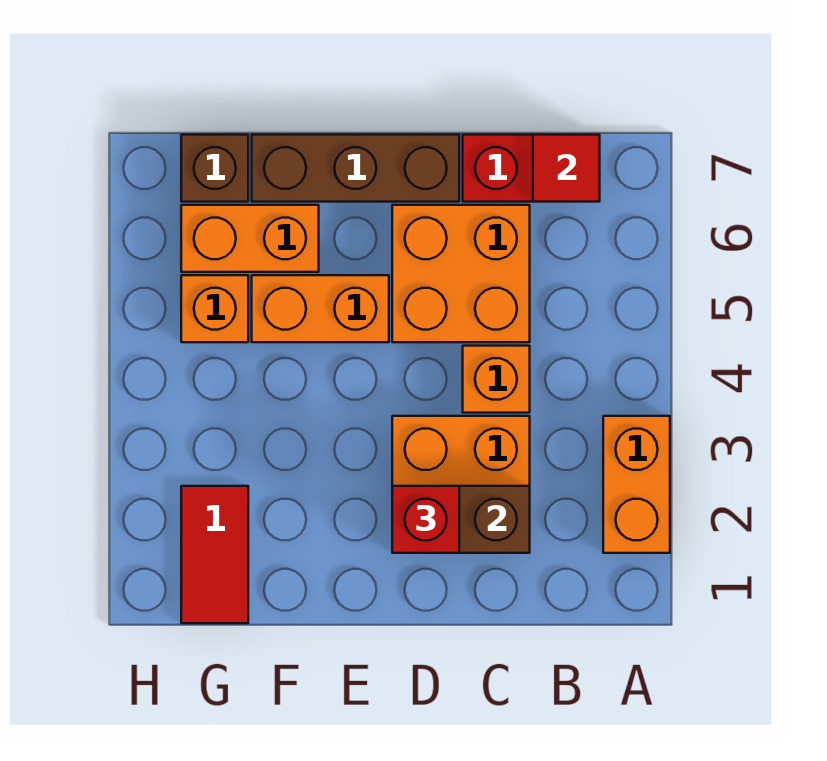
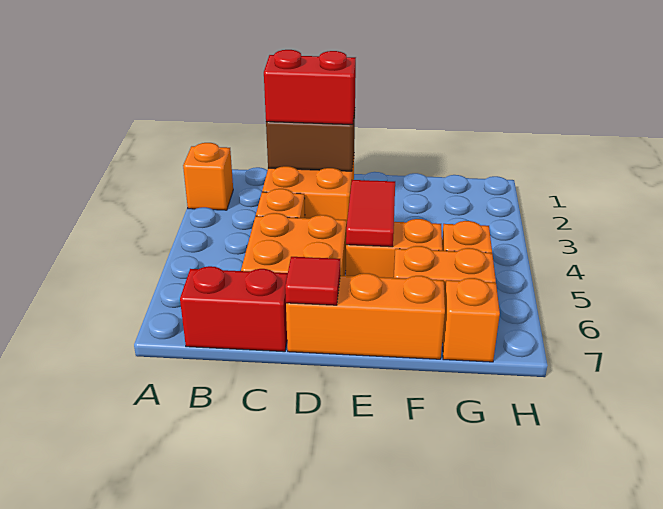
orange 1x2 brick [603,416,670,553] -> orange 1x1 brick [183,143,233,210]
red 1x1 tile [533,135,600,202] -> red 1x1 tile moved to [285,257,340,305]
red 1x1 brick [392,486,459,553] -> red 1x2 brick [264,50,356,125]
brown 1x3 brick [252,135,459,202] -> orange 1x3 brick [286,273,445,359]
red 1x2 tile [181,486,248,623] -> red 1x2 tile moved to [346,180,395,247]
brown 1x1 brick [181,135,248,202] -> orange 1x1 brick [442,278,500,362]

